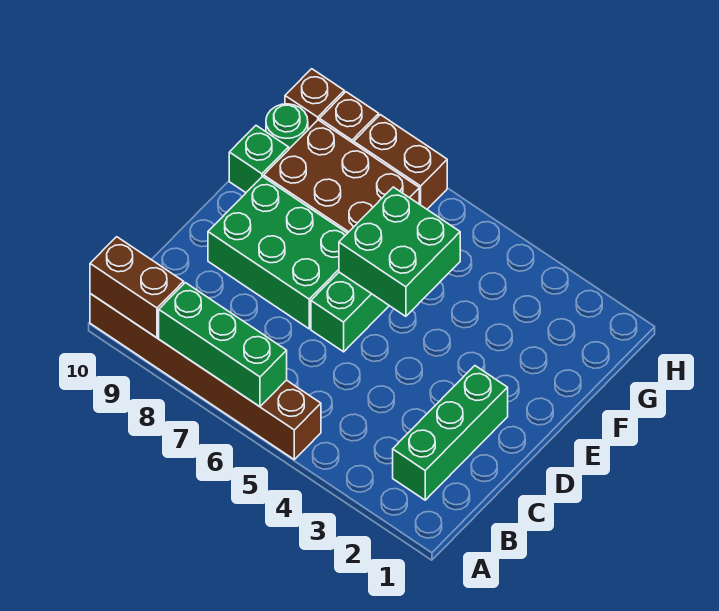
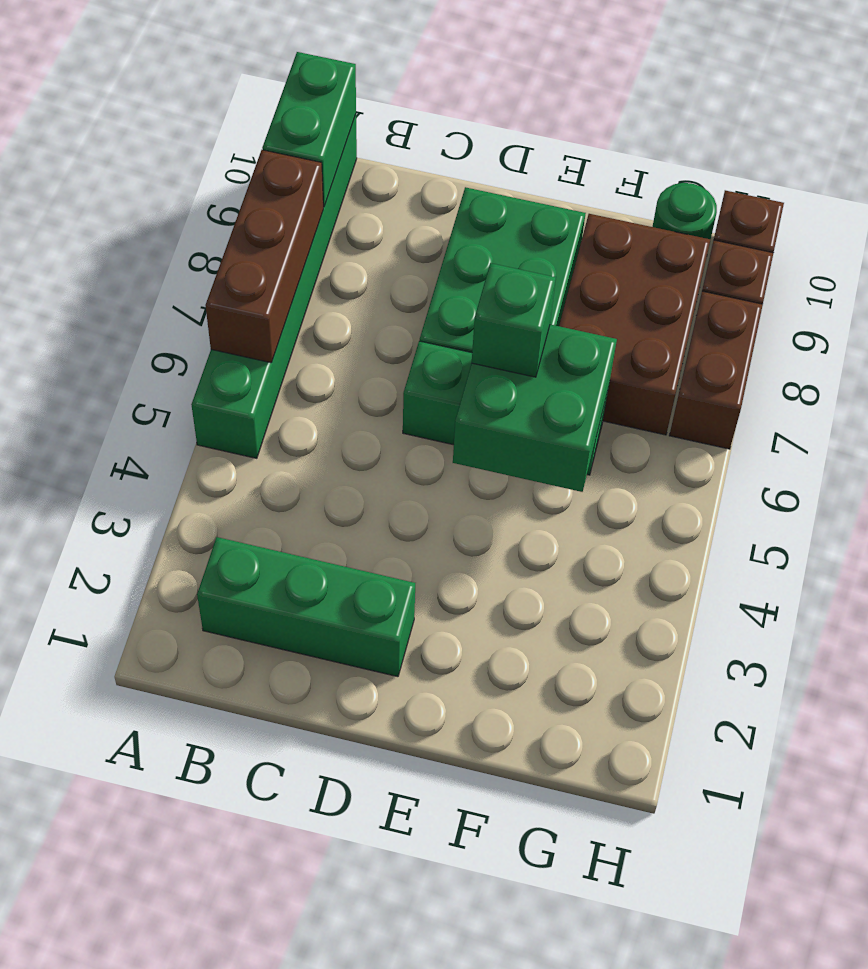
brown 1x6 brick [90,294,321,459] -> green 1x6 brick [191,115,357,458]
green 1x3 brick [159,283,287,407] -> brown 1x3 brick [205,150,323,363]
brown 1x2 brick [90,237,184,338] -> green 1x2 brick [262,52,356,207]
green 1x1 brick [229,126,289,193] -> green 1x1 brick moved to [472,263,556,377]

